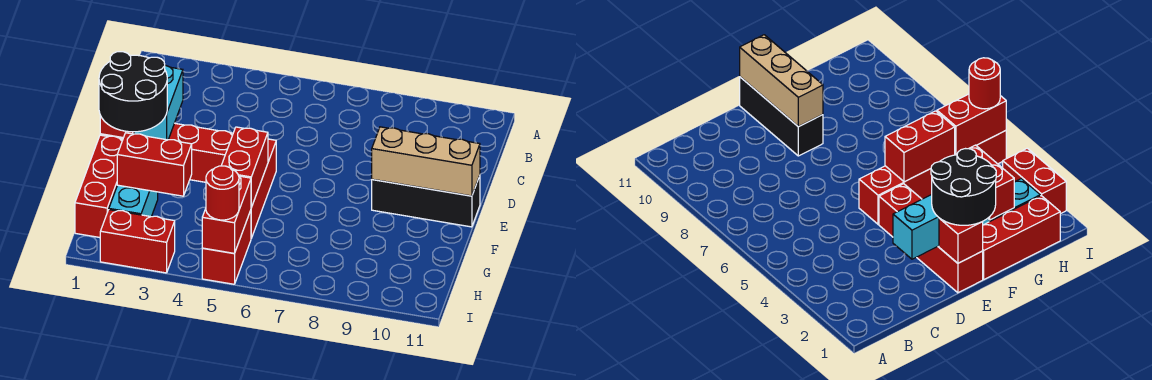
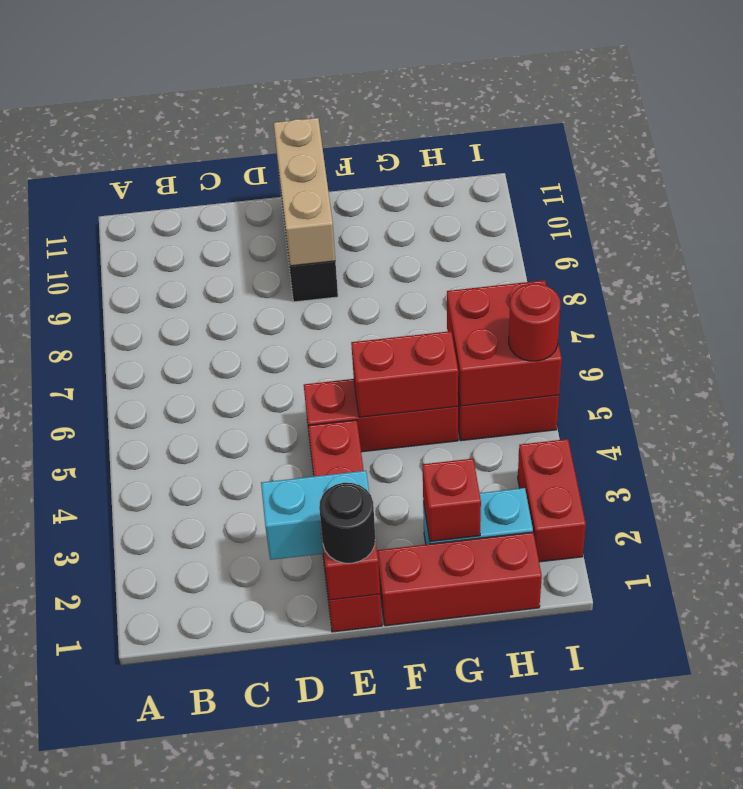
black 2x2 round brick [99,52,167,132] -> black 1x1 round brick [319,483,375,563]
red 1x2 brick [117,133,192,196] -> red 1x1 brick [423,459,481,542]
red 1x2 brick [202,176,251,253] -> red 2x2 brick [447,280,562,406]

